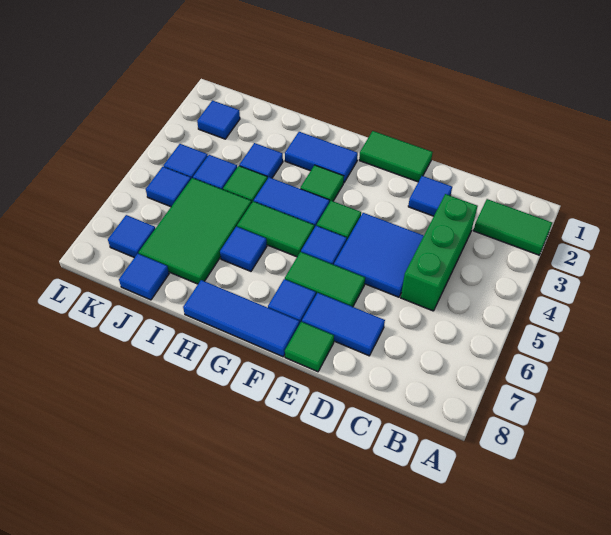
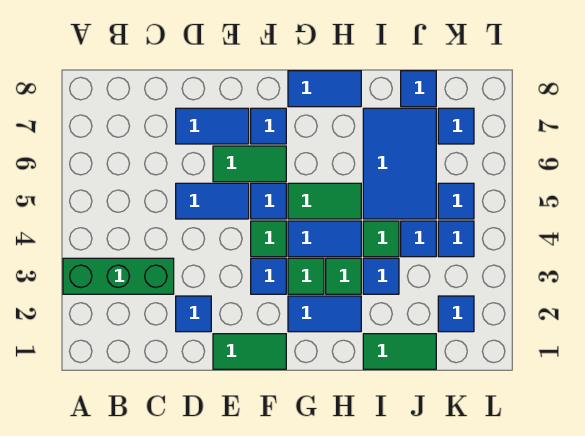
green 1x2 tile [474,199,552,255] -> green 1x2 tile moved to [363,334,436,369]
green 1x3 brick [401,194,478,311] -> green 1x3 brick turned to [63,258,174,294]
blue 2x2 tile [334,213,424,297] -> blue 1x2 tile [176,183,249,219]
green 1x1 tile [285,322,334,372] -> green 1x1 tile moved to [326,258,361,294]
blue 1x3 tile [183,280,299,357] -> blue 1x2 tile [288,71,361,107]
blue 1x1 tile [220,227,267,271] -> blue 1x1 tile moved to [251,258,286,294]
green 2x3 tile [139,178,251,284] -> blue 2x3 tile [363,108,436,219]

